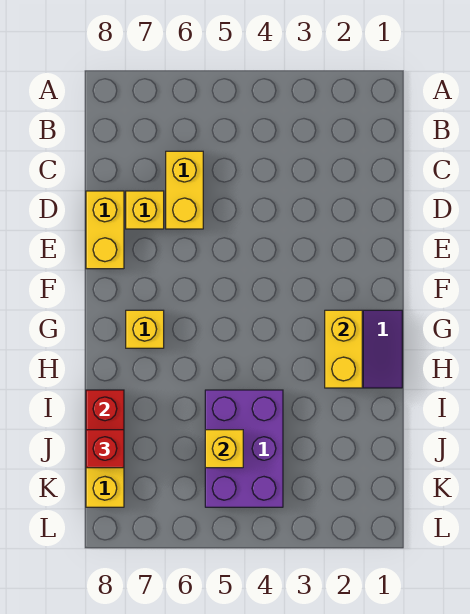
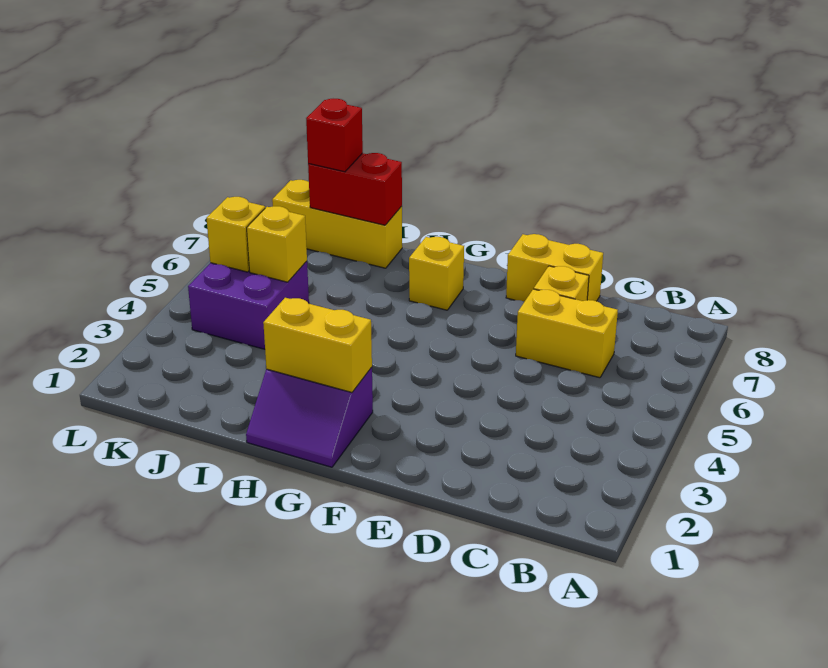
purple 2x3 brick [205,390,283,507] -> purple 2x2 brick [188,261,309,349]
none -> yellow 1x1 brick [207,197,265,272]

